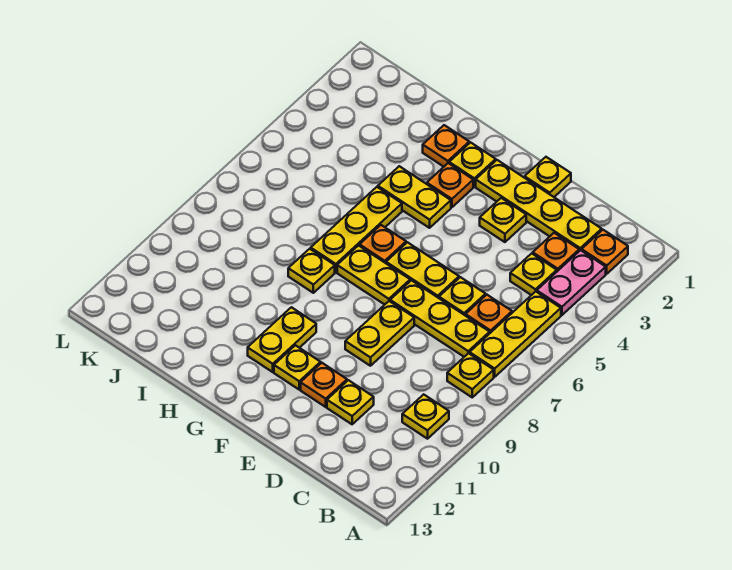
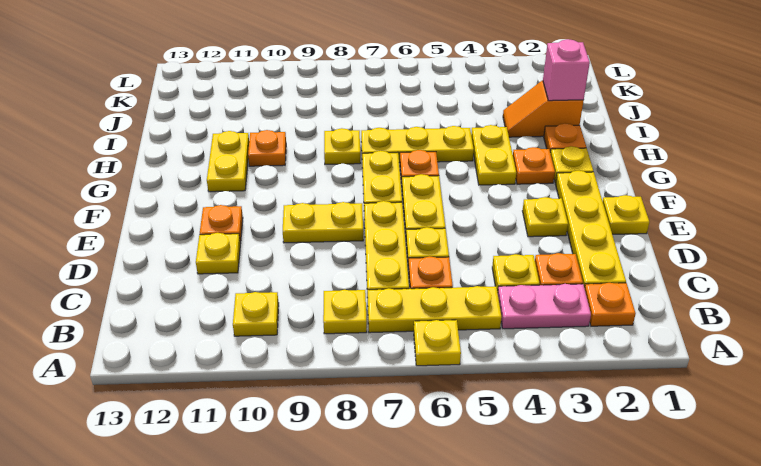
yellow 1x1 plate [274,345,321,389] -> yellow 1x1 plate moved to [414,320,461,366]
yellow 1x2 plate [248,307,316,372] -> yellow 1x2 plate turned to [207,131,249,192]
none -> orange 1x1 plate [248,130,286,166]
none -> orange 1x2 slope [503,81,584,137]
none -> pink 1x1 brick [543,39,590,101]

